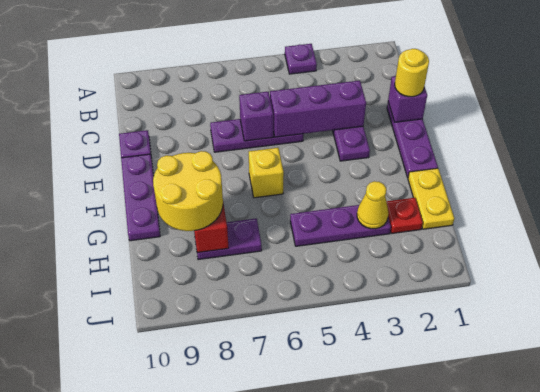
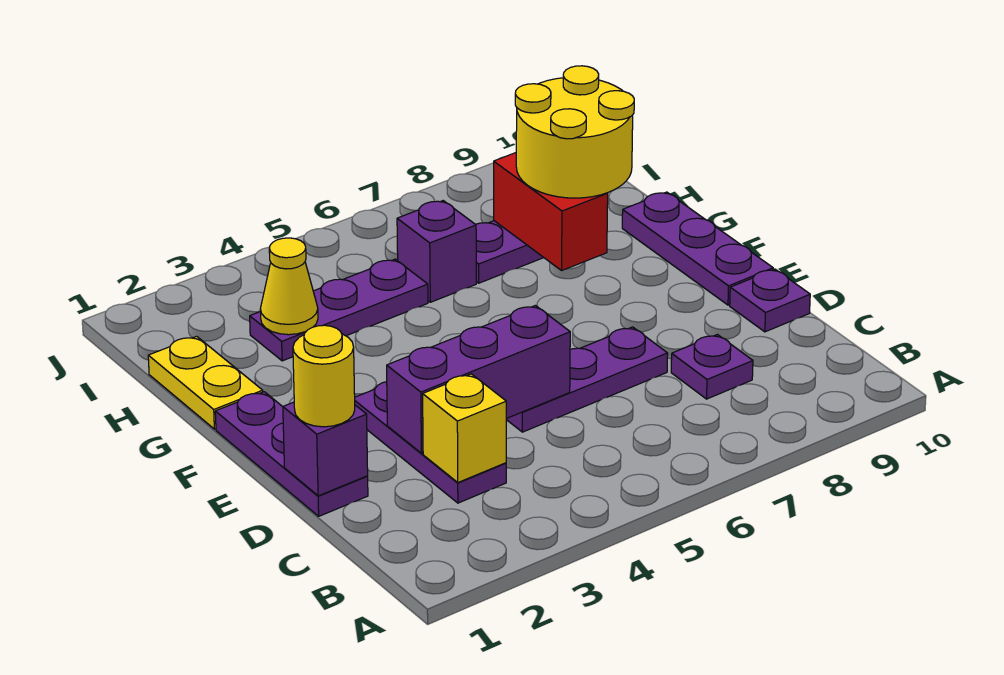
purple 1x1 plate [285,44,317,74] -> purple 1x1 plate moved to [671,335,753,399]
purple 1x1 brick [239,92,273,141] -> purple 1x1 brick moved to [397,201,476,302]
yellow 1x1 brick [249,148,284,198] -> yellow 1x1 brick moved to [423,374,506,482]
red 1x1 plate [386,198,423,234] -> none

